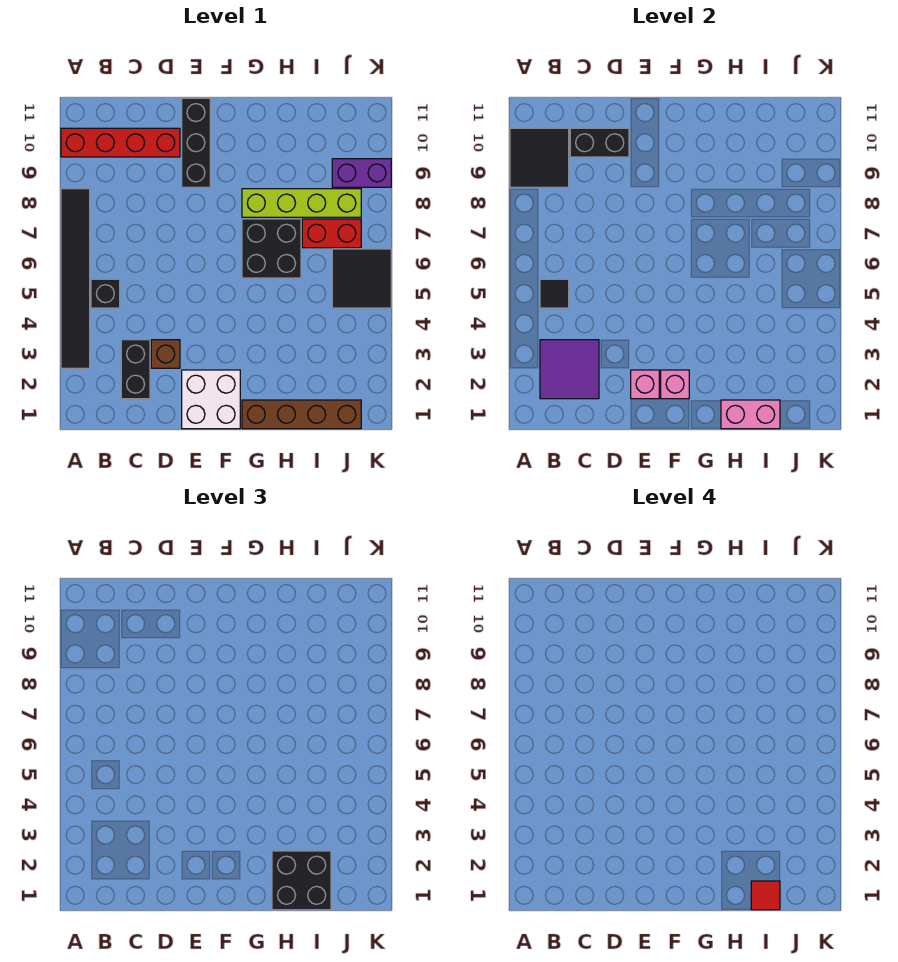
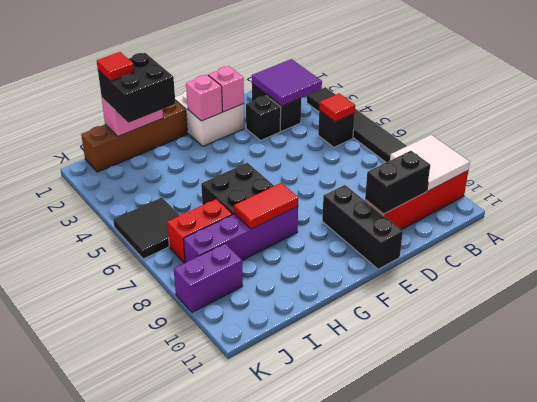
black 2x2 tile [510,128,569,187] -> white 2x2 tile [390,135,470,191]
black 1x1 tile [540,279,569,308] -> red 1x1 tile [319,93,355,122]
brown 1x1 brick [151,340,180,368] -> black 1x1 brick [246,96,281,140]
lime 1x4 brick [242,189,361,217] -> purple 1x4 brick [183,207,298,263]
none -> red 1x2 tile [234,183,298,229]

